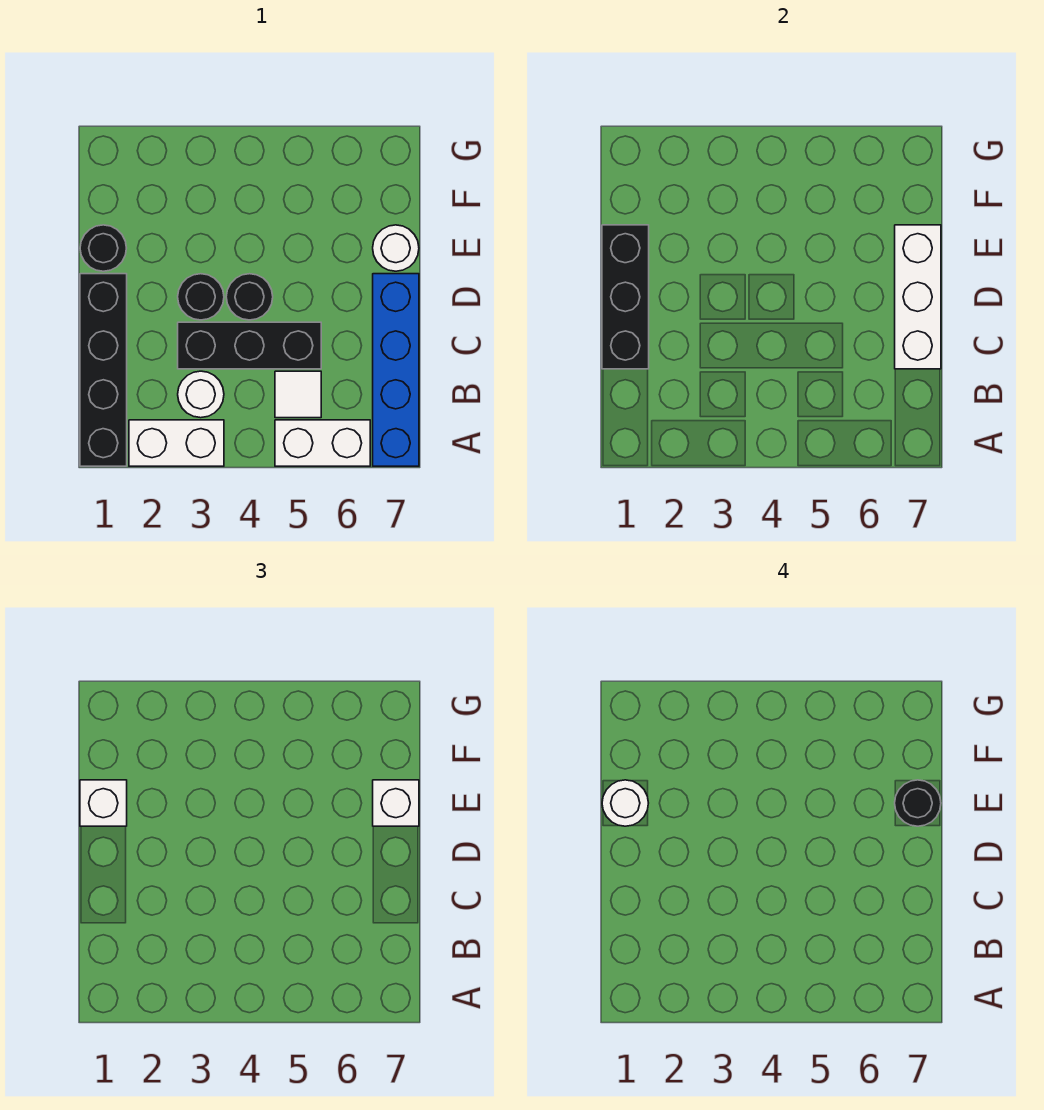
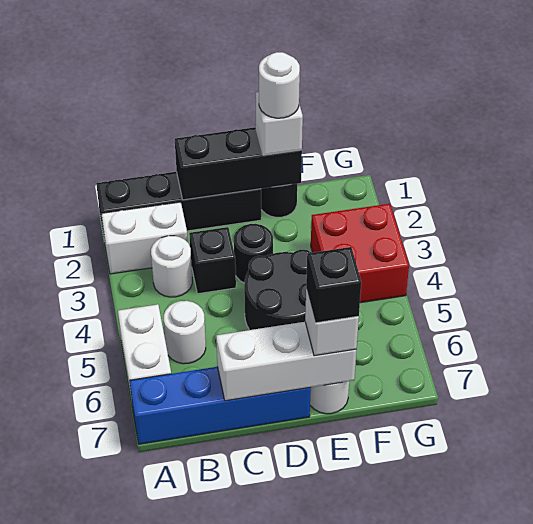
white 1x2 brick [129,420,224,466] -> white 1x2 brick turned to [101,202,188,274]
white 1x1 tile [275,371,321,418] -> white 1x1 round brick [164,301,206,364]
black 1x3 brick [178,322,321,369] -> black 1x1 brick [189,227,236,294]
black 1x1 round brick [226,274,273,320] -> black 2x2 round brick [244,250,311,330]
black 1x1 round brick [895,780,941,826] -> black 1x1 brick [306,247,361,323]
none -> red 2x2 brick [311,204,409,303]

